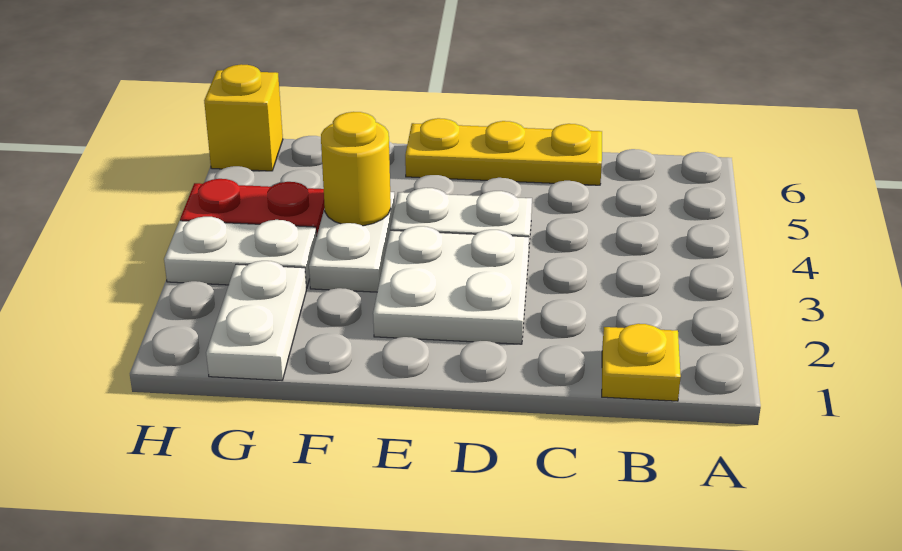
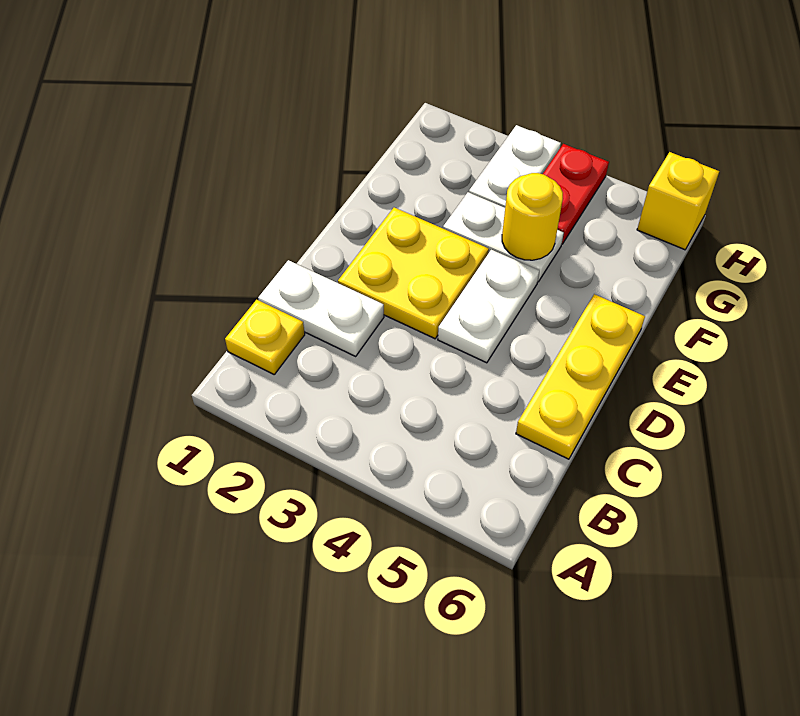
white 2x2 plate [373,226,529,344] -> yellow 2x2 plate [338,208,489,339]
white 1x2 plate [206,261,306,380] -> white 1x2 plate moved to [258,260,384,356]

